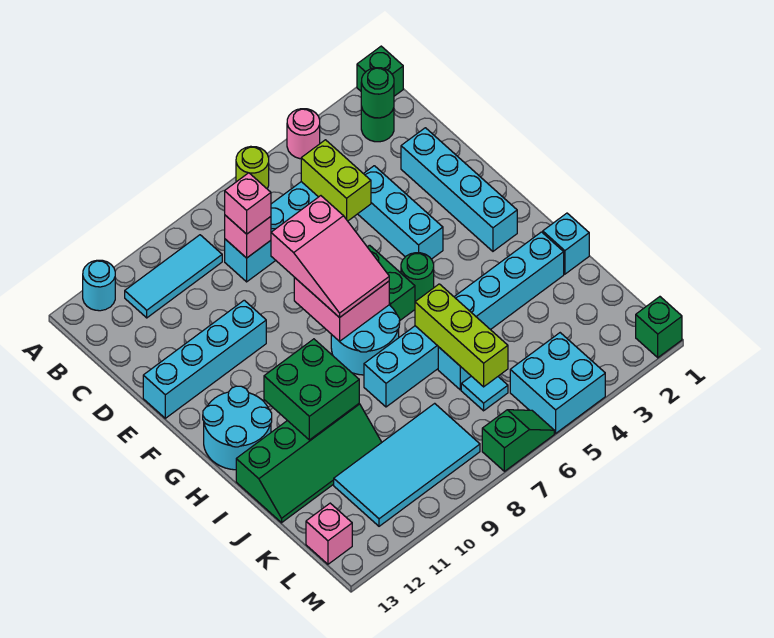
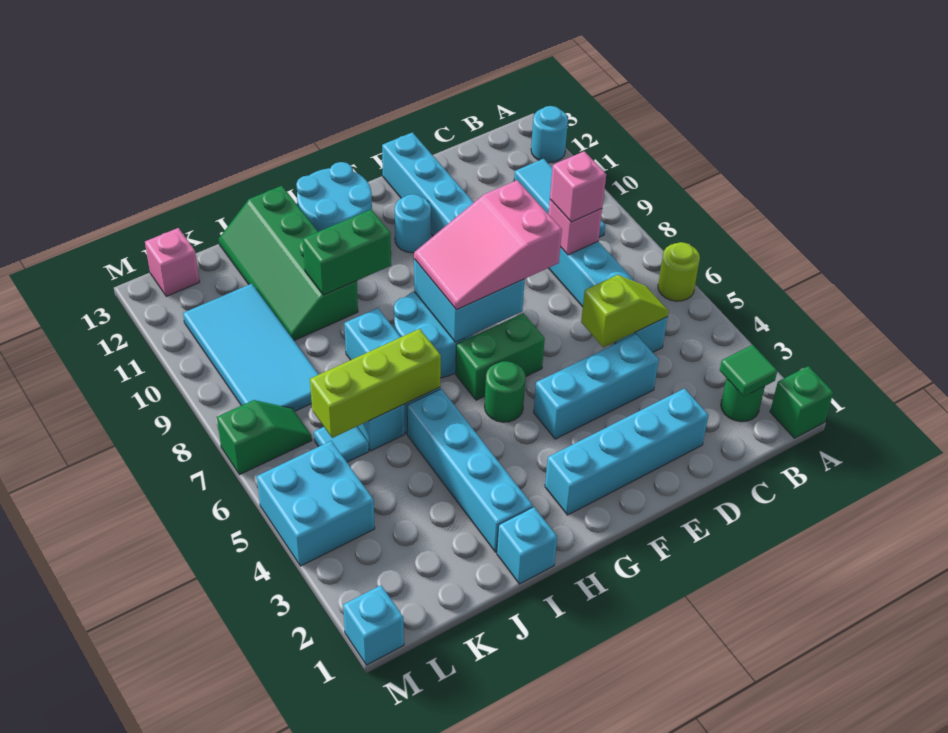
pink 1x1 round brick [287,109,320,159] -> none
green 1x1 round brick [361,68,394,118] -> green 1x1 tile [720,345,777,397]
lime 1x2 brick [301,140,371,221] -> lime 1x2 slope [581,275,669,347]
pink 2x2 brick [294,277,389,342] -> cyan 2x2 brick [414,259,525,342]
none -> cyan 1x1 round brick [395,194,431,253]
green 2x2 brick [264,339,359,440] -> green 1x2 brick [303,210,391,295]
green 1x1 brick [636,297,682,358] -> cyan 1x1 brick [343,585,404,665]
green 1x2 slope [482,410,554,471] -> green 1x2 slope turned to [217,400,312,475]

